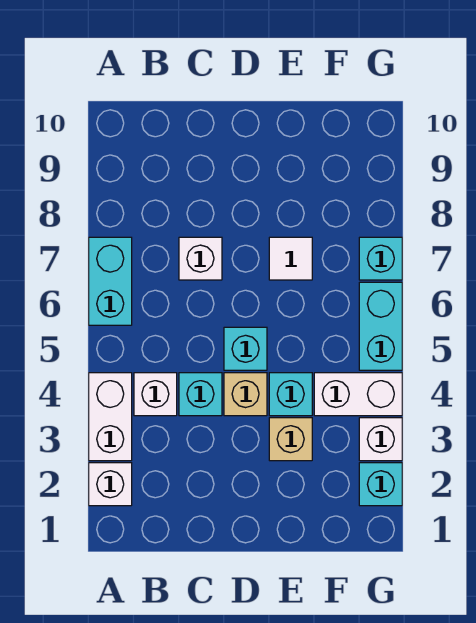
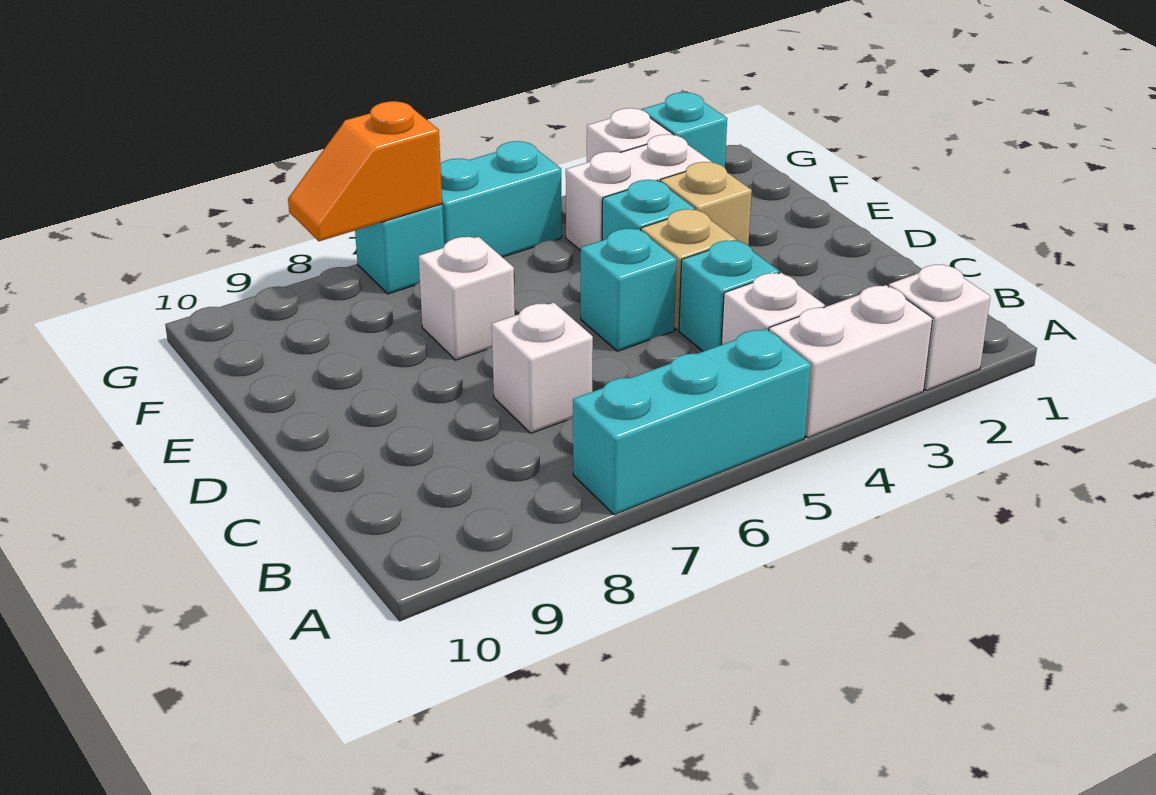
cyan 1x2 brick [89,237,132,325] -> cyan 1x3 brick [573,329,811,515]
white 1x1 tile [269,237,312,280] -> white 1x1 brick [419,237,515,360]
white 1x2 brick [314,373,402,416] -> white 1x2 brick turned to [566,134,711,250]
none -> orange 1x2 slope [288,101,442,241]

